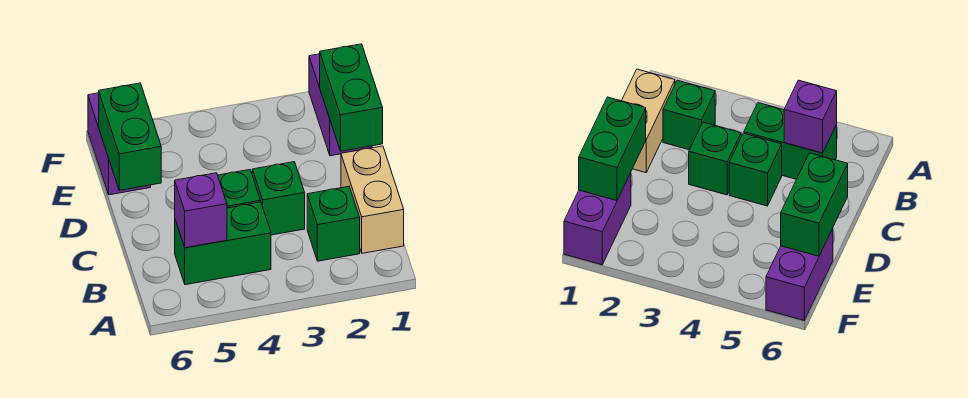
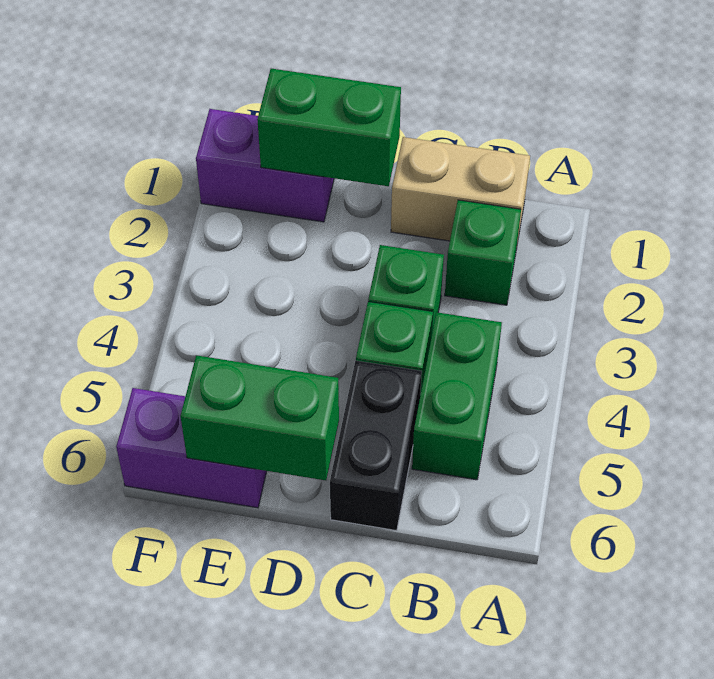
purple 1x1 brick [175,173,227,248] -> none
none -> black 1x2 brick [330,361,422,531]

